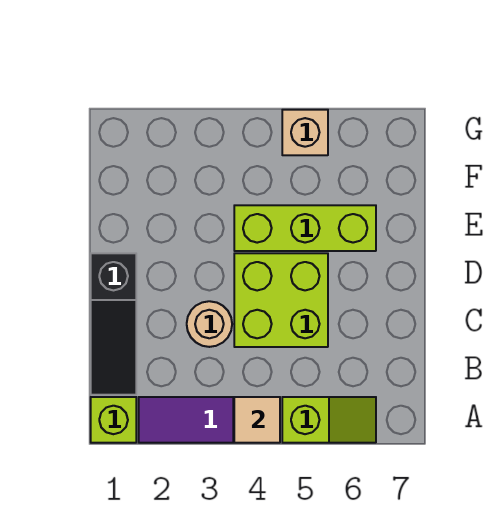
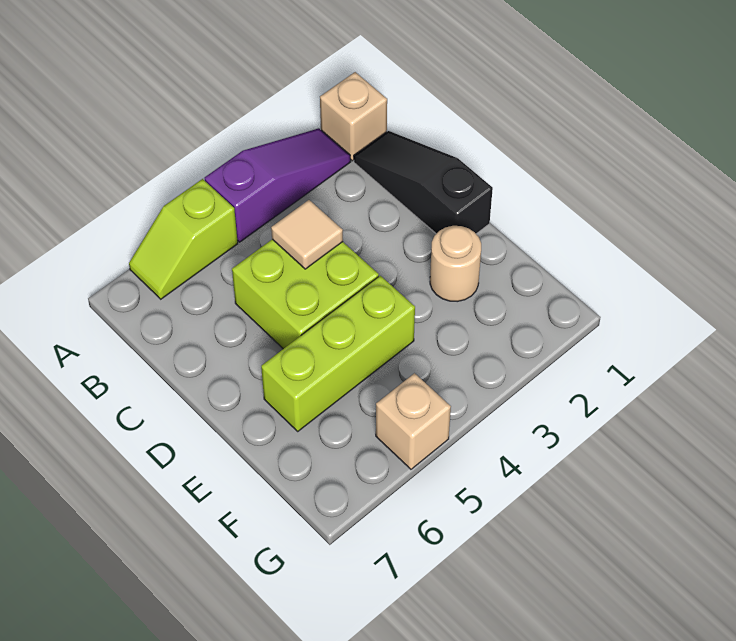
lime 1x1 brick [91,397,136,443] -> tan 1x1 brick [320,72,387,161]
tan 1x1 tile [234,397,280,443] -> tan 1x1 tile moved to [271,200,343,269]
tan 1x1 round brick [187,301,232,347] -> tan 1x1 round brick moved to [430,226,481,302]

